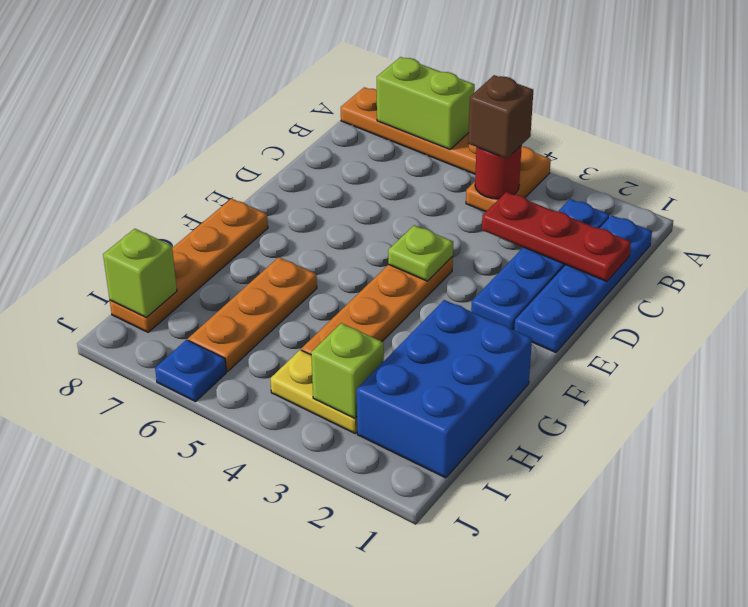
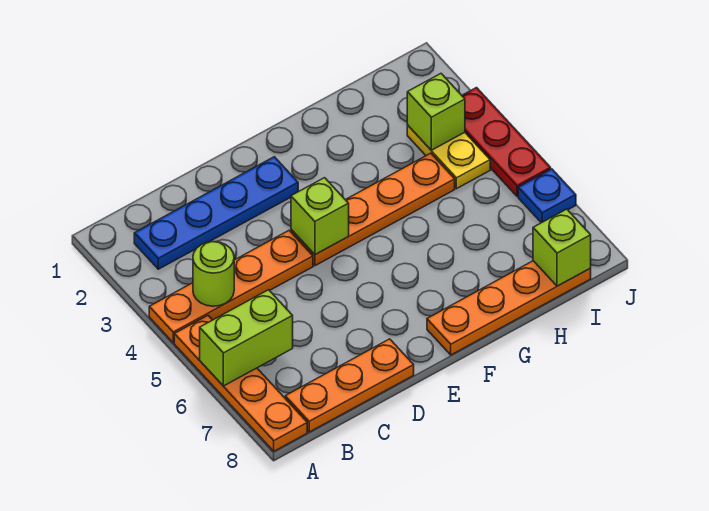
orange 1x2 plate [466,147,551,212] -> orange 1x4 plate [149,231,313,343]
lime 1x2 brick [377,57,475,149] -> lime 1x2 brick turned to [200,290,293,386]
blue 1x4 plate [514,215,652,352] -> none
red 1x1 round brick [475,145,522,199] -> lime 1x1 round brick [193,242,234,306]
brown 1x1 brick [468,75,533,159] -> none
red 1x3 plate [482,192,631,281] -> red 1x3 plate moved to [462,88,551,196]
lime 1x1 plate [388,225,453,281] -> lime 1x1 brick [291,178,349,255]
blue 2x3 brick [357,300,532,478] -> none
orange 1x3 plate [188,257,317,371] -> orange 1x3 plate moved to [285,339,414,432]

